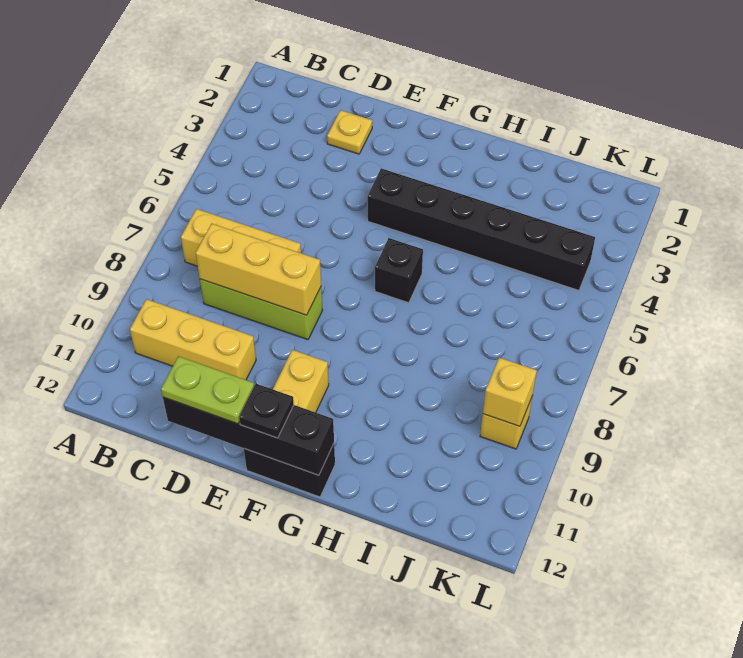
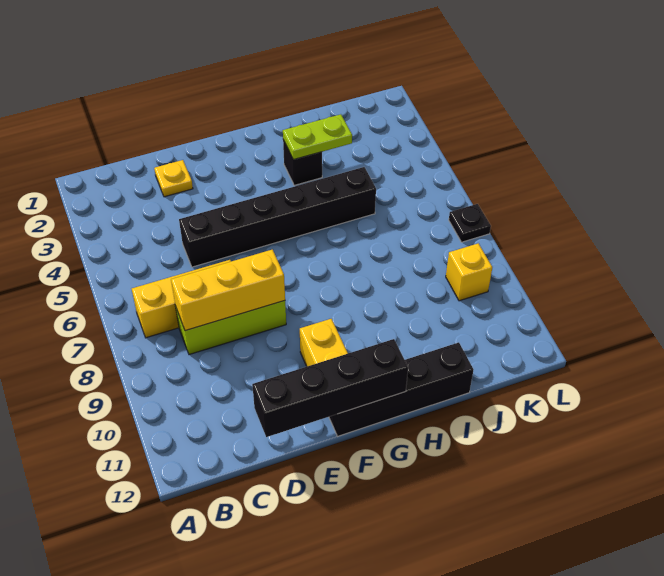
yellow 1x3 brick [130,299,256,380] -> none
lime 1x2 plate [161,356,254,424] -> lime 1x2 plate moved to [283,114,352,160]
black 1x6 brick [368,168,595,290] -> black 1x6 brick moved to [179,167,376,267]
black 1x2 brick [244,444,335,497] -> black 1x4 brick [329,342,473,436]
black 1x1 plate [239,384,294,438] -> black 1x1 plate moved to [449,204,491,242]
black 1x1 brick [375,238,423,303] -> black 1x1 brick moved to [283,140,322,185]
yellow 1x1 brick [483,358,537,426] -> none

